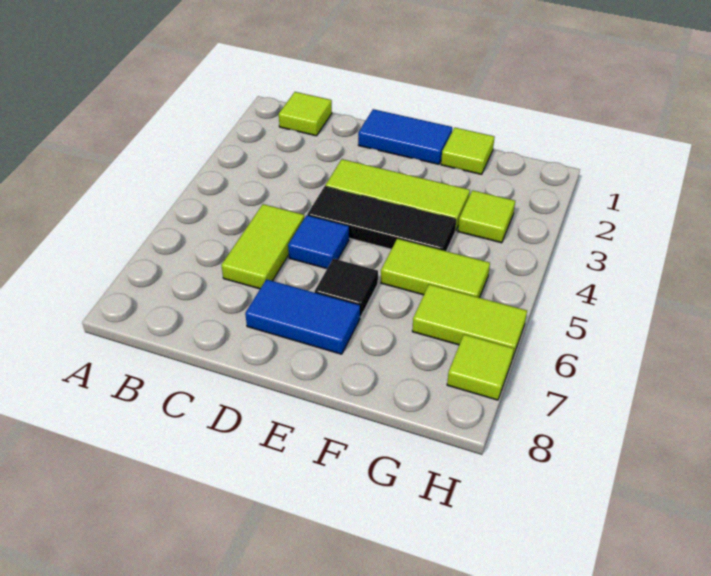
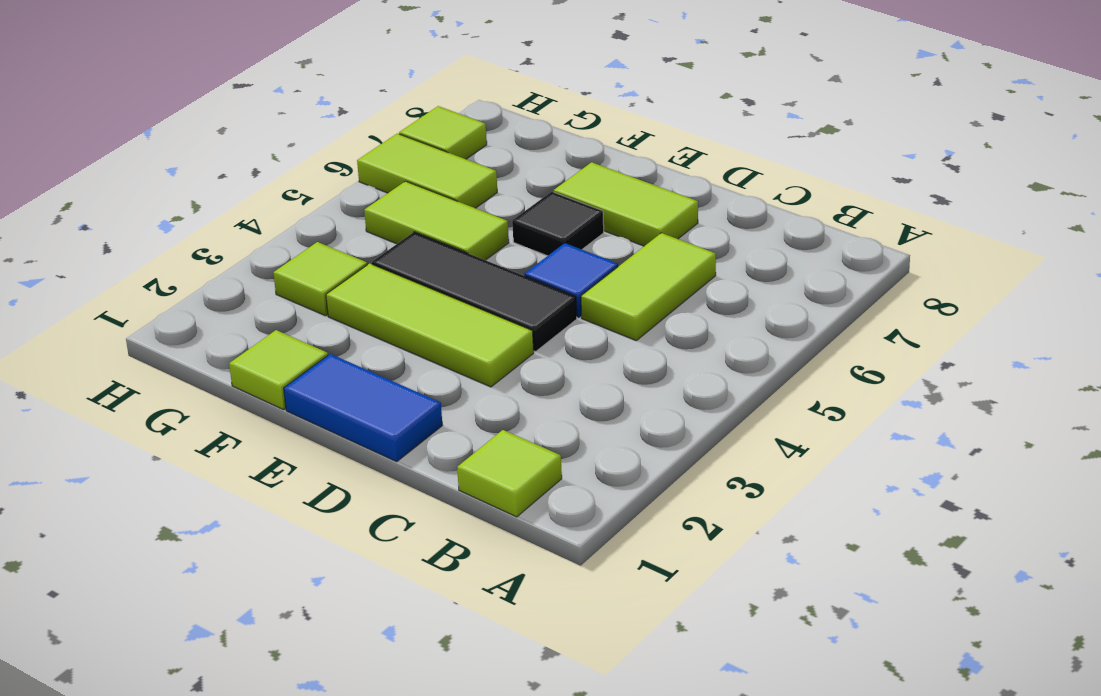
blue 1x2 tile [245,279,360,354] -> lime 1x2 tile [554,162,698,246]

